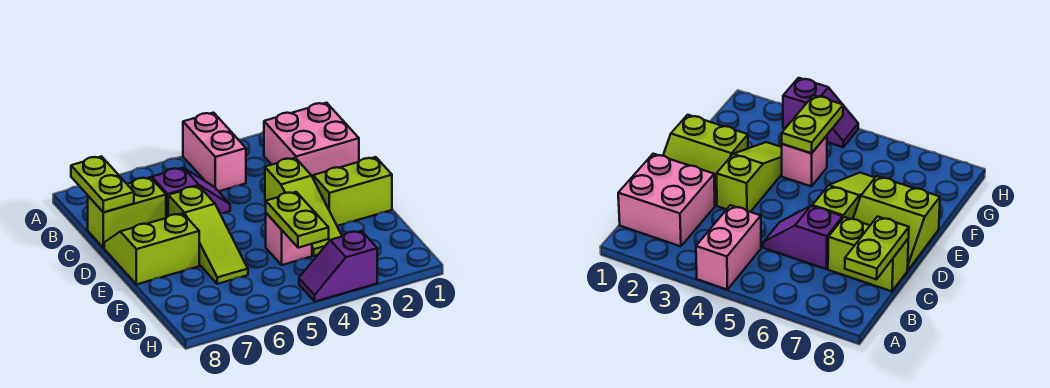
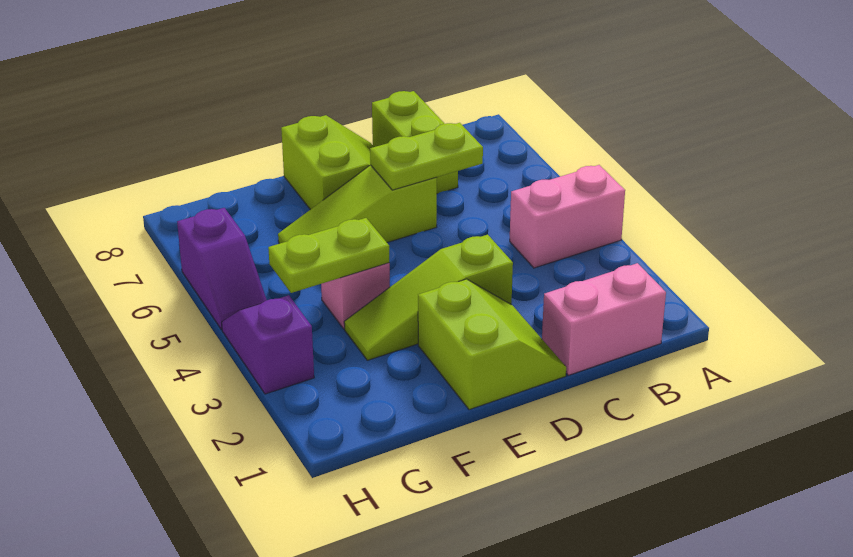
pink 2x2 brick [264,103,359,176] -> pink 1x2 brick [542,263,666,375]
lime 1x2 plate [71,156,134,212] -> lime 1x2 plate moved to [370,123,483,190]
purple 1x2 slope [152,168,230,218] -> purple 1x2 slope moved to [177,208,267,330]

